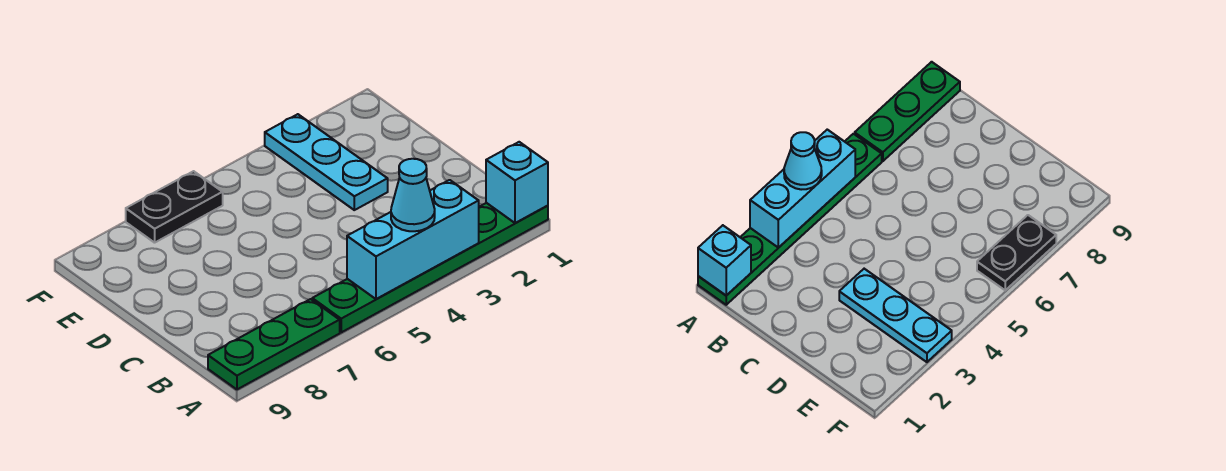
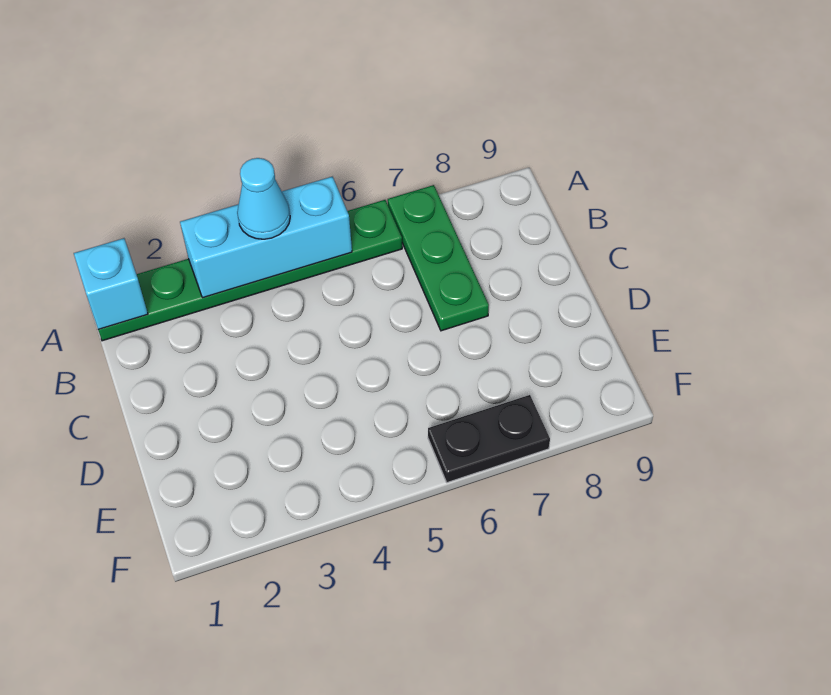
green 1x3 plate [208,299,340,389] -> green 1x3 plate turned to [388,185,489,331]
cyan 1x3 plate [265,114,388,210] -> none

